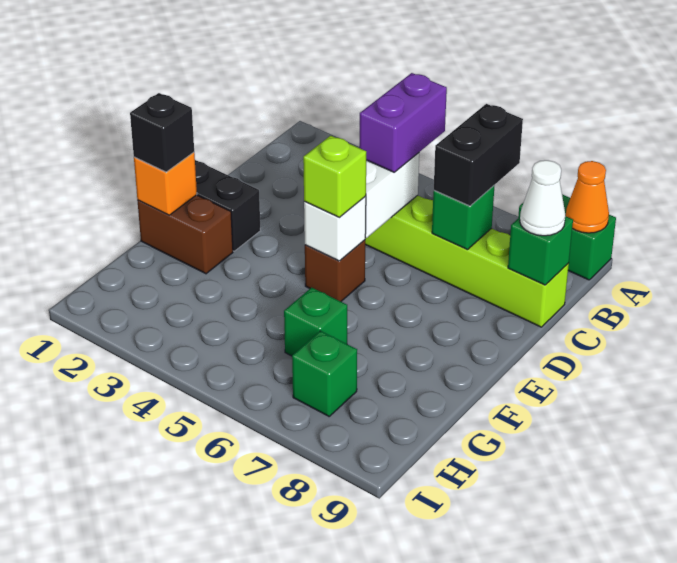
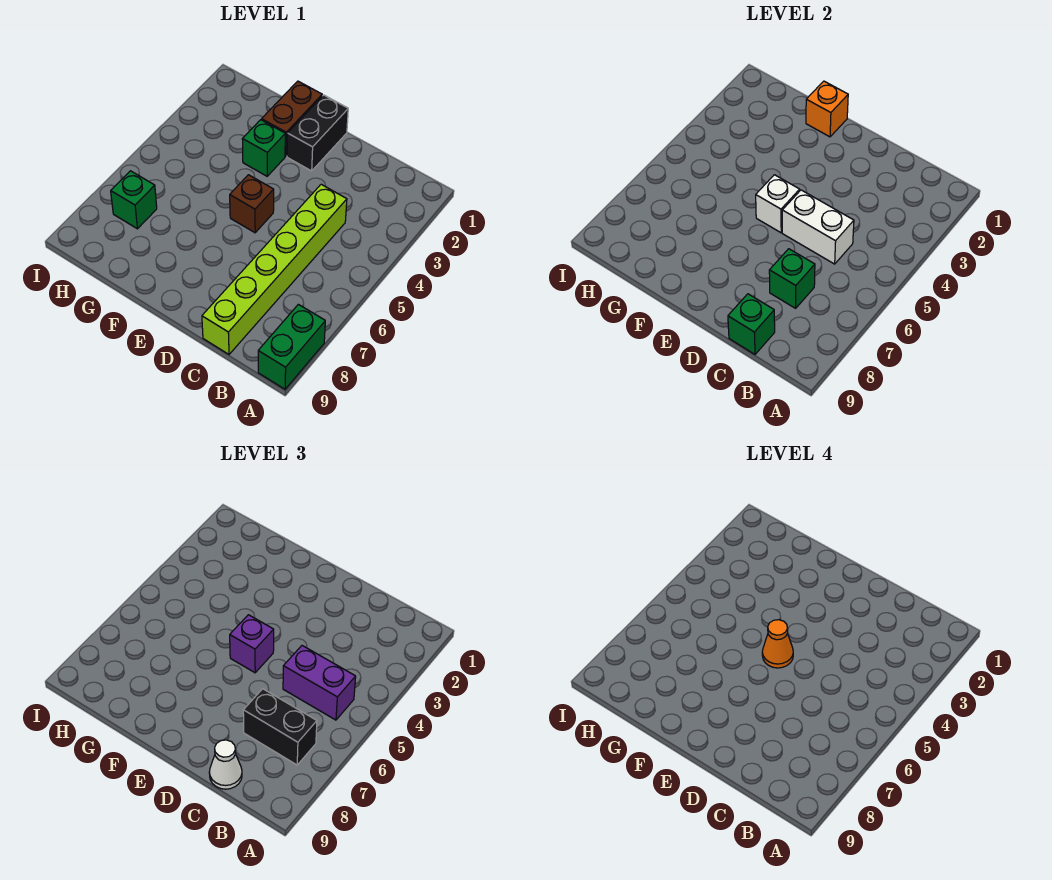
orange 1x1 cone [566,161,609,233] -> orange 1x1 cone moved to [762,620,793,668]
lime 1x1 brick [303,136,366,217] -> purple 1x1 brick [230,615,274,673]
black 1x1 brick [130,93,194,172] -> none
green 1x1 brick [284,287,347,356] -> green 1x1 brick moved to [242,120,285,176]

